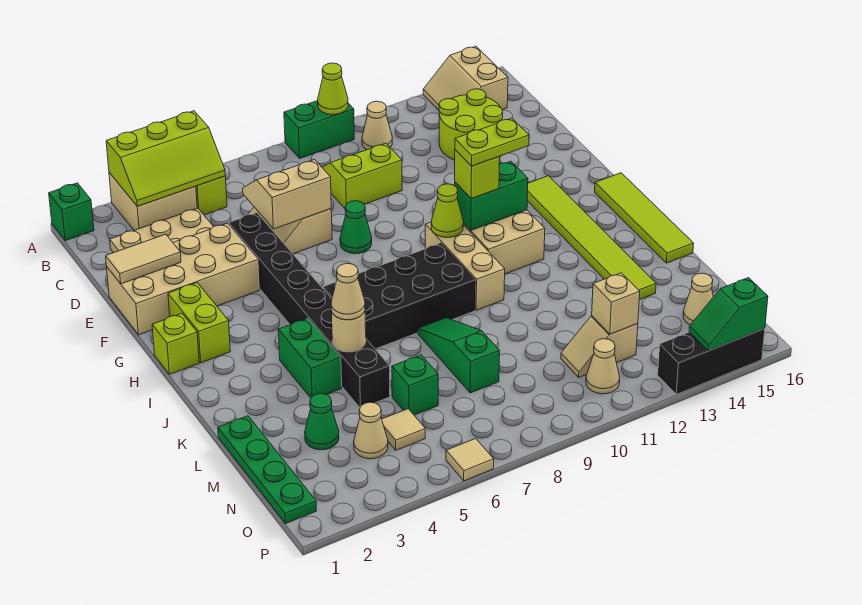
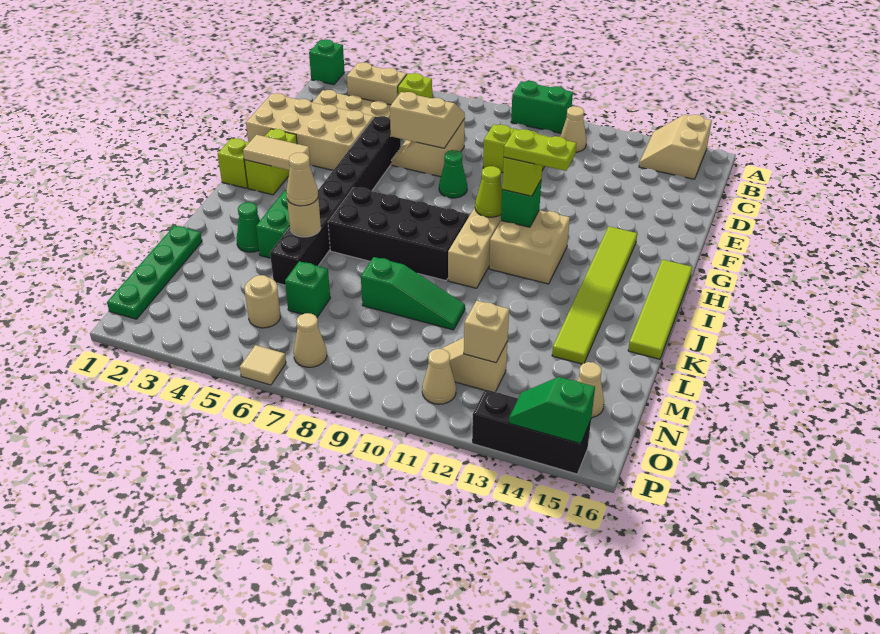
tan 2x2 brick [109,173,197,230] -> tan 1x2 brick [347,63,407,105]
lime 2x3 slope [106,111,225,206] -> none
lime 1x1 cone [318,63,348,115] -> none
lime 2x2 round brick [439,89,503,160] -> none
tan 1x2 tile [106,234,181,284] -> tan 1x2 tile moved to [243,135,310,170]
green 1x2 brick [455,161,528,230] -> green 1x1 brick [501,181,541,227]
green 1x3 slope [418,318,500,393] -> green 1x3 slope turned to [361,257,465,330]
green 1x1 cone [305,394,339,450] -> green 1x1 cone moved to [237,202,260,252]
tan 1x1 cone [354,402,388,459] -> tan 1x1 cone moved to [294,313,327,367]
tan 1x1 tile [382,409,425,450] -> tan 1x1 round brick [245,275,280,328]

